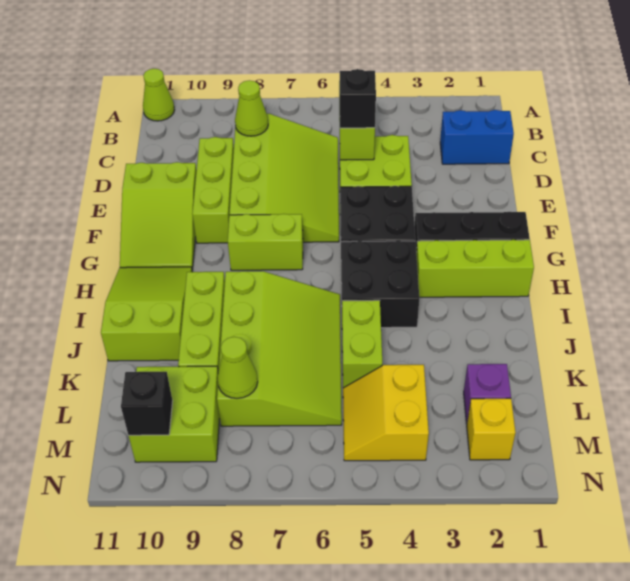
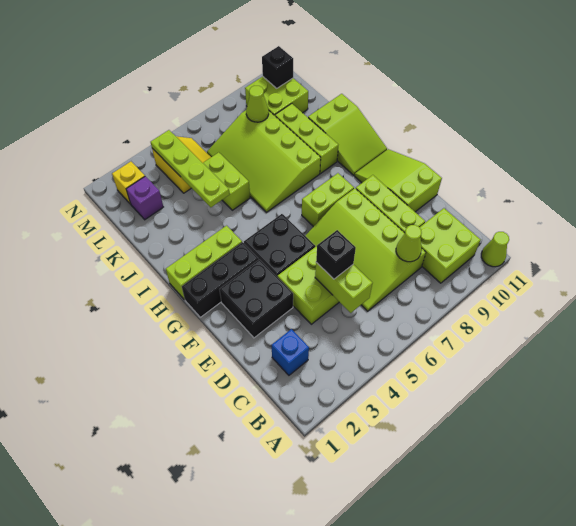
none -> lime 2x2 brick [420,208,481,283]
blue 1x2 brick [440,110,514,164] -> blue 1x1 brick [272,329,309,375]
black 2x2 brick [341,241,419,328] -> black 2x2 brick moved to [219,259,293,338]
none -> lime 1x4 plate [151,130,230,207]

